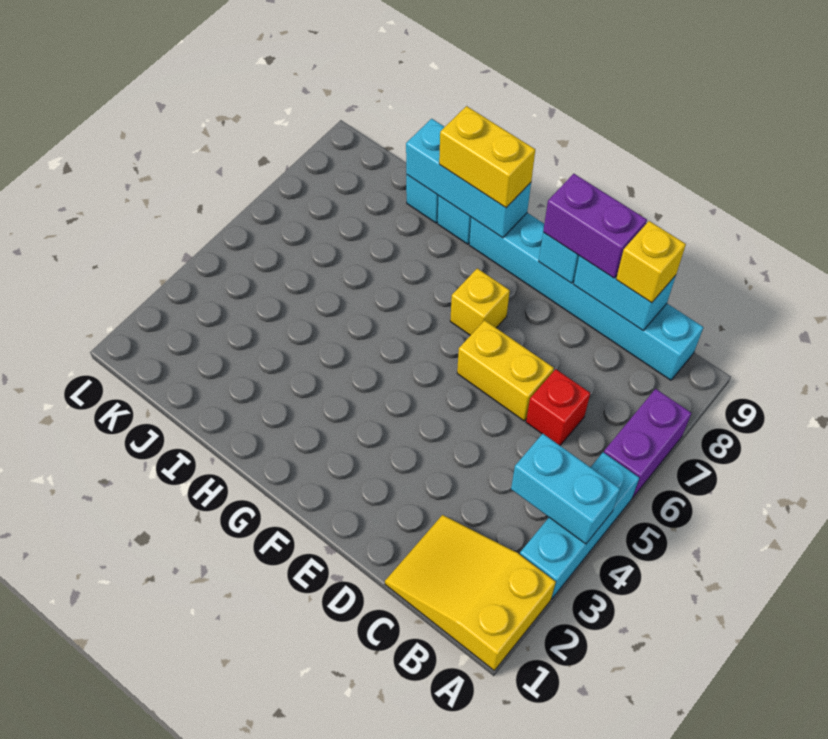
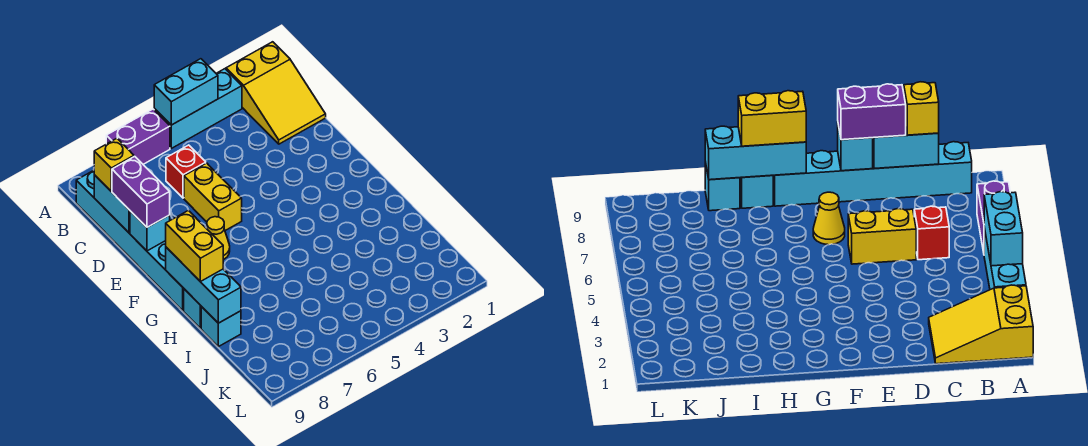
cyan 1x2 brick [511,434,620,544] -> cyan 1x2 brick turned to [154,59,218,125]
yellow 1x1 brick [450,268,510,335] -> yellow 1x1 cone [207,217,230,260]

